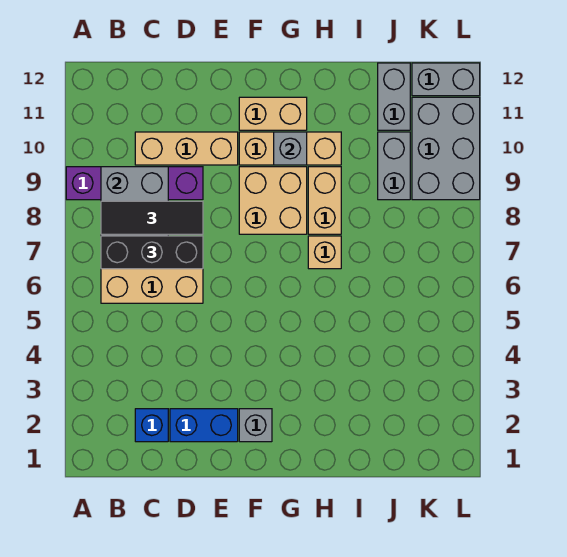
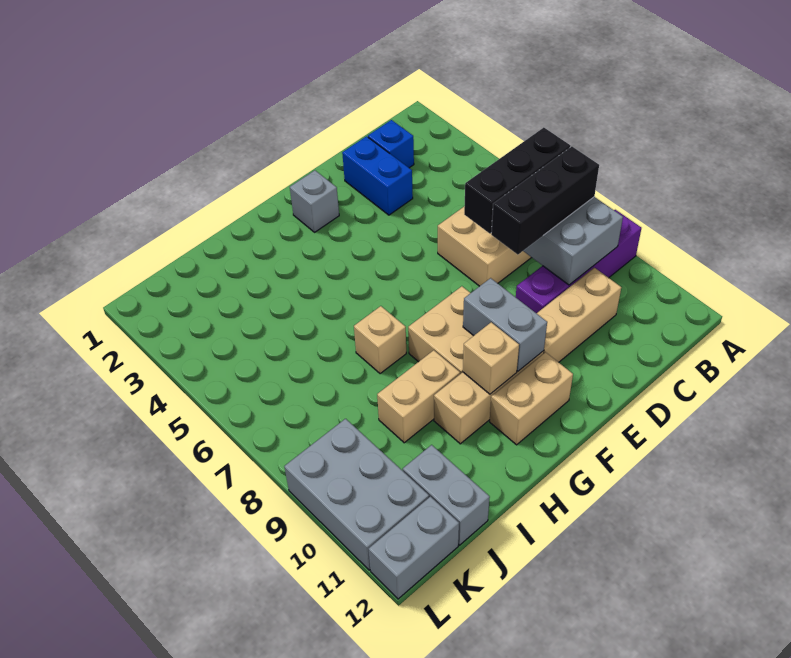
black 1x3 tile [101,201,203,234] -> black 1x3 brick [491,147,599,255]
blue 1x2 brick [170,409,238,442] -> blue 1x2 brick turned to [342,136,413,215]
grey 1x1 brick [274,132,307,165] -> tan 1x1 brick [463,322,519,394]
tan 1x2 brick [308,167,341,234] -> tan 1x2 brick turned to [377,350,460,443]
grey 1x2 brick [378,132,410,200] -> grey 1x2 brick moved to [463,278,547,371]

